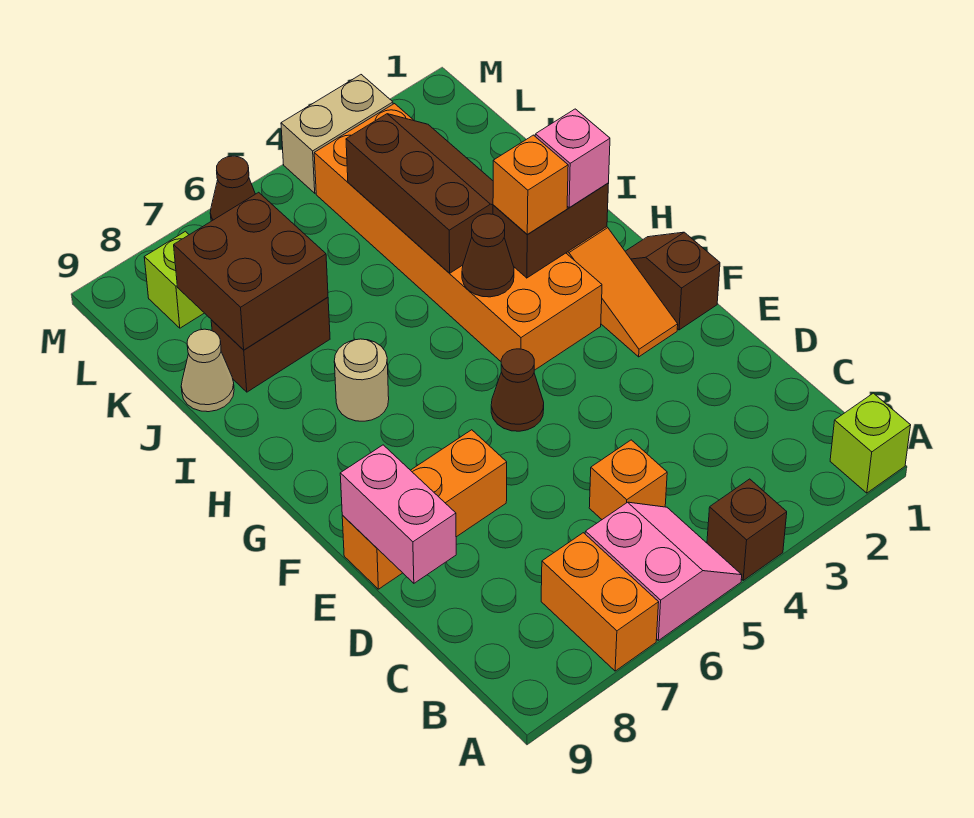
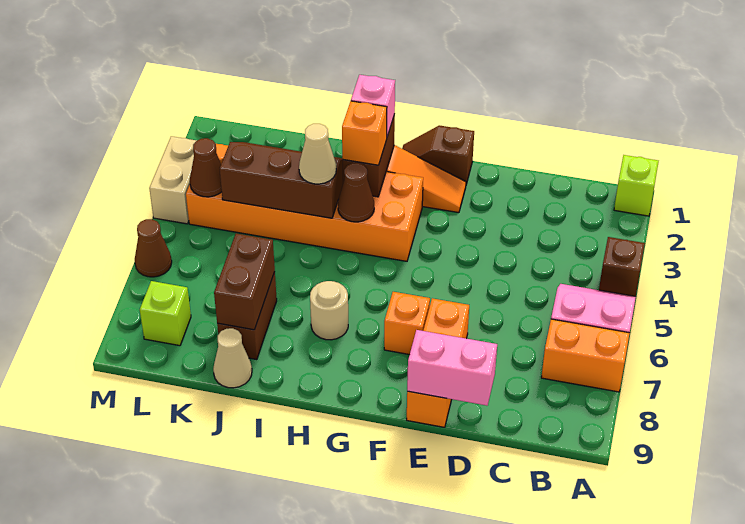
orange 1x1 brick [589,440,667,519] -> orange 1x1 brick moved to [384,292,430,355]
brown 1x1 cone [491,349,544,431] -> brown 1x1 cone moved to [190,138,222,197]
none -> tan 1x1 cone [299,124,336,184]
brown 2x2 brick [174,192,328,350] -> brown 1x2 brick [214,233,275,330]

